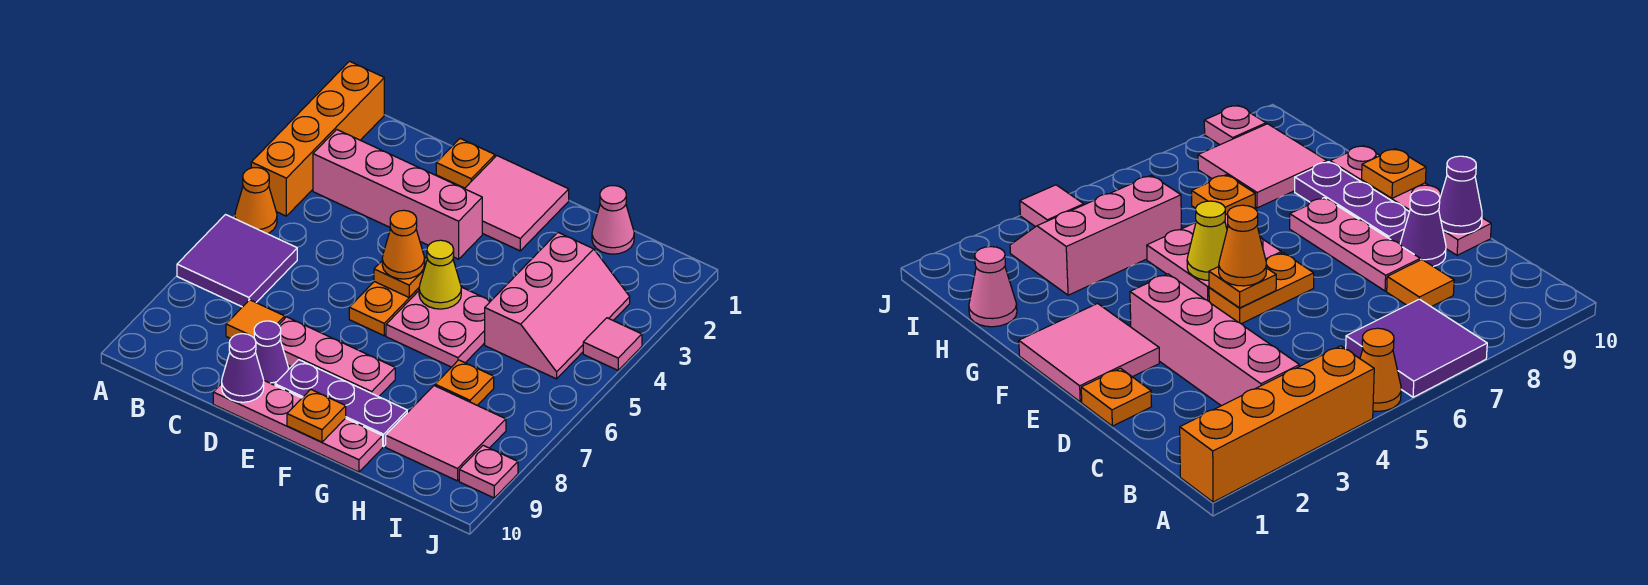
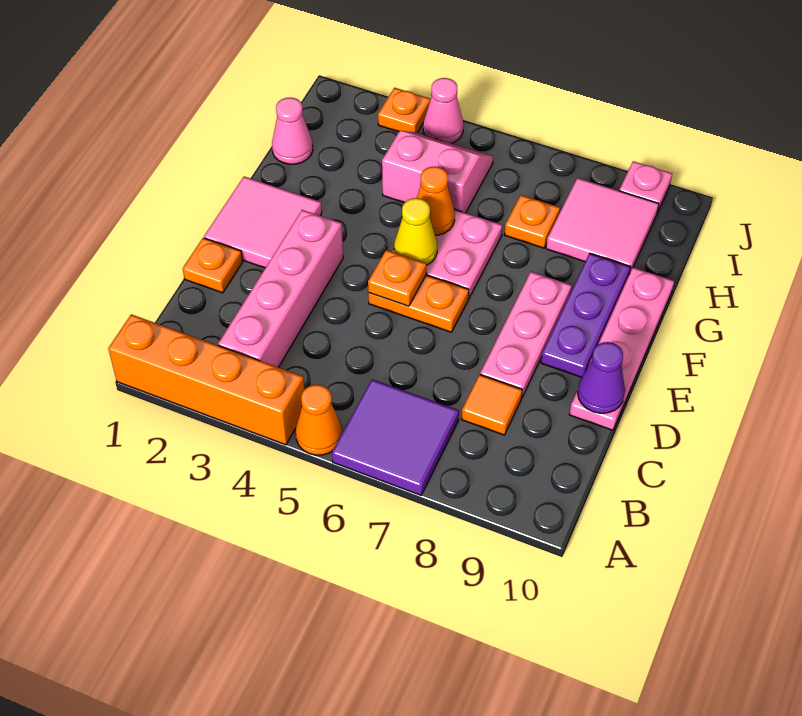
purple 1x1 cone [254,321,289,385] -> none
orange 1x1 cone [382,210,425,279] -> orange 1x1 cone moved to [417,167,455,235]
orange 1x1 plate [287,389,346,442] -> orange 1x1 plate moved to [378,88,431,133]
pink 2x3 slope [485,233,630,379] -> pink 2x2 slope [382,131,493,213]
pink 1x1 tile [583,318,642,370] -> pink 1x1 cone [423,78,463,143]

